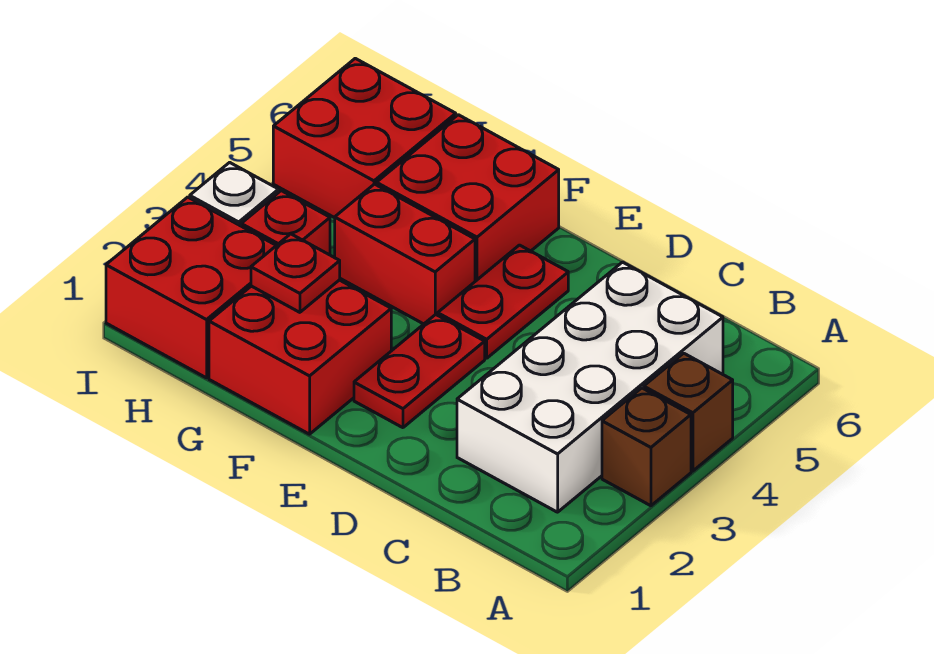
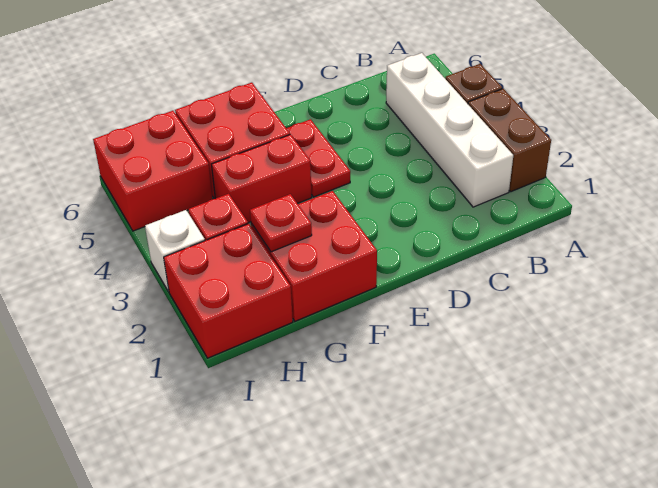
brown 1x1 brick [602,388,691,506] -> brown 1x2 brick [468,89,551,192]
white 2x4 brick [457,262,723,512] -> white 1x4 brick [386,53,513,207]
red 1x2 plate [354,314,485,428] -> none

